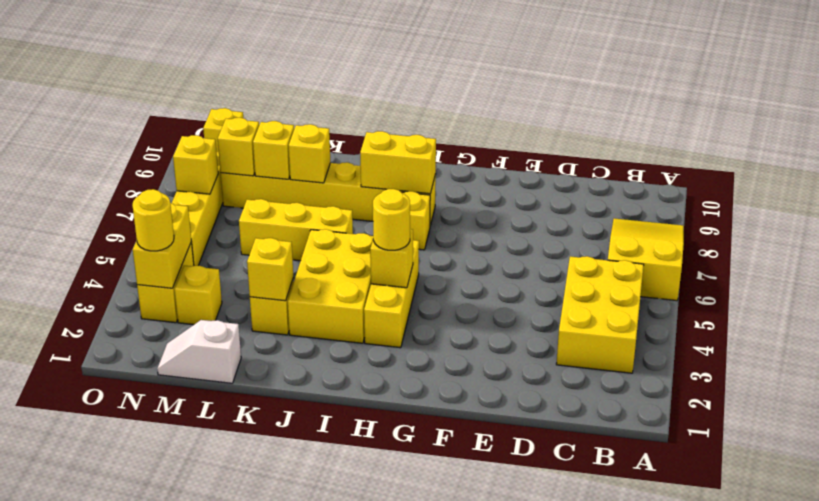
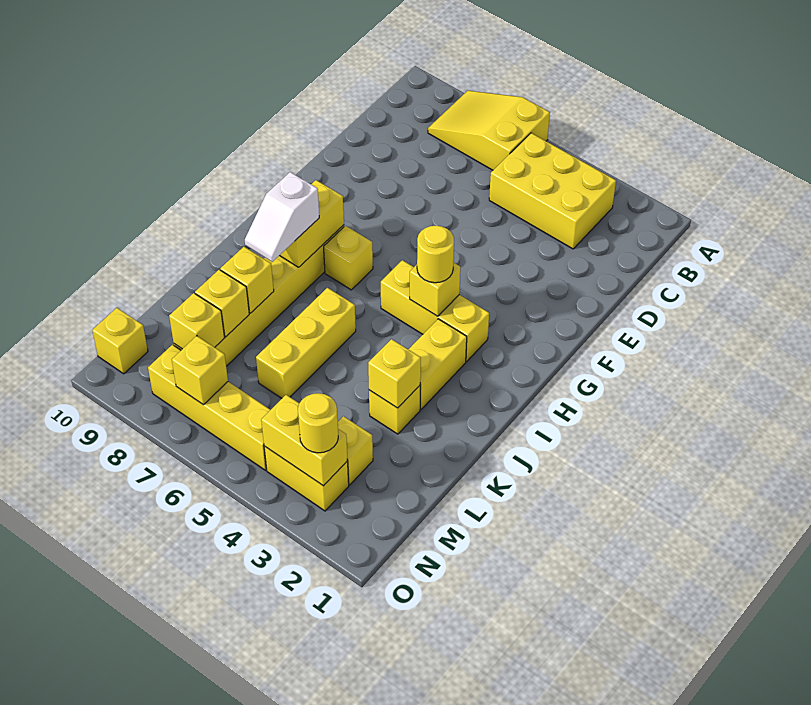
yellow 2x3 brick [288,229,373,343] -> yellow 1x2 brick [408,319,467,409]
white 1x2 slope [157,320,241,383] -> white 1x2 slope moved to [245,172,319,262]

